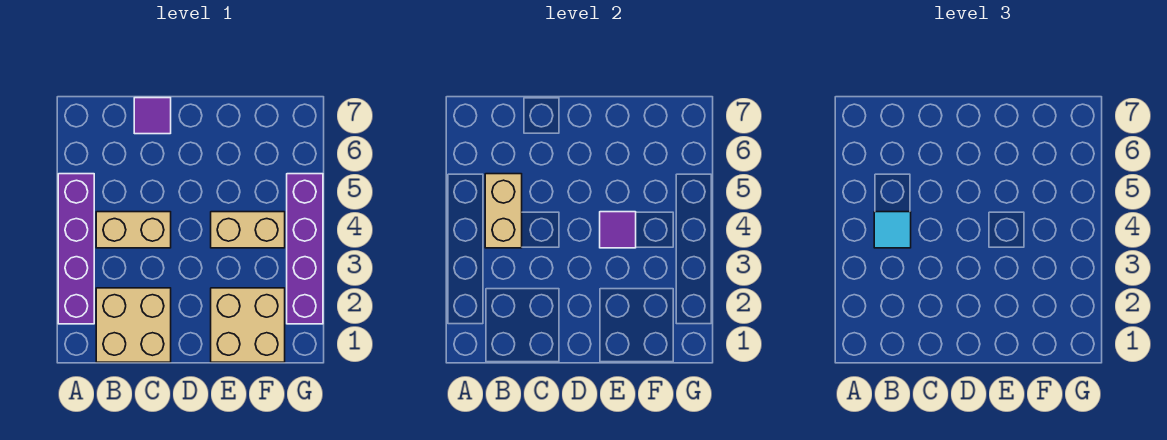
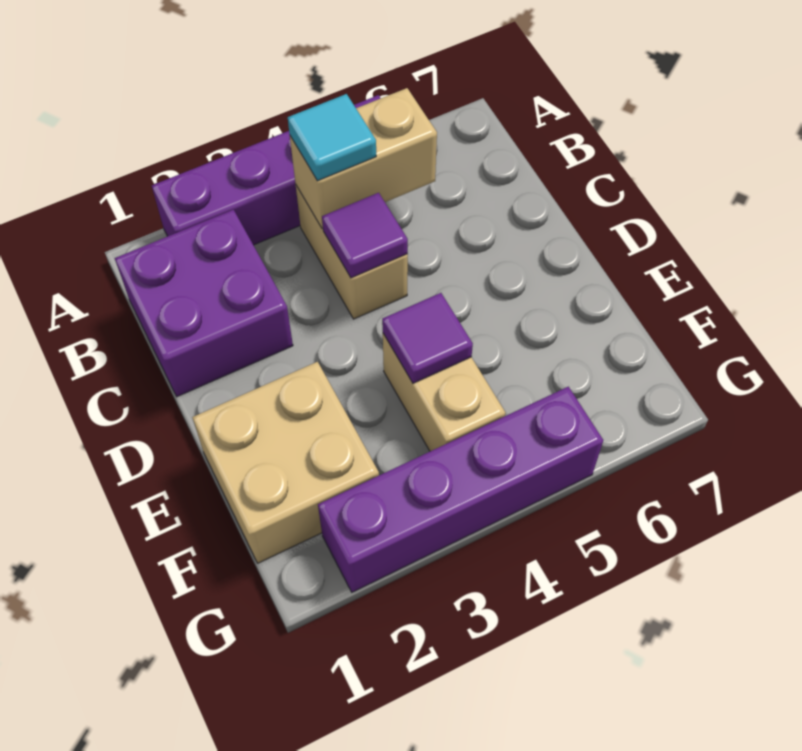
tan 2x2 brick [96,288,171,362] -> purple 2x2 brick [115,210,293,397]
purple 1x1 tile [134,98,171,134] -> purple 1x1 tile moved to [322,193,408,278]

